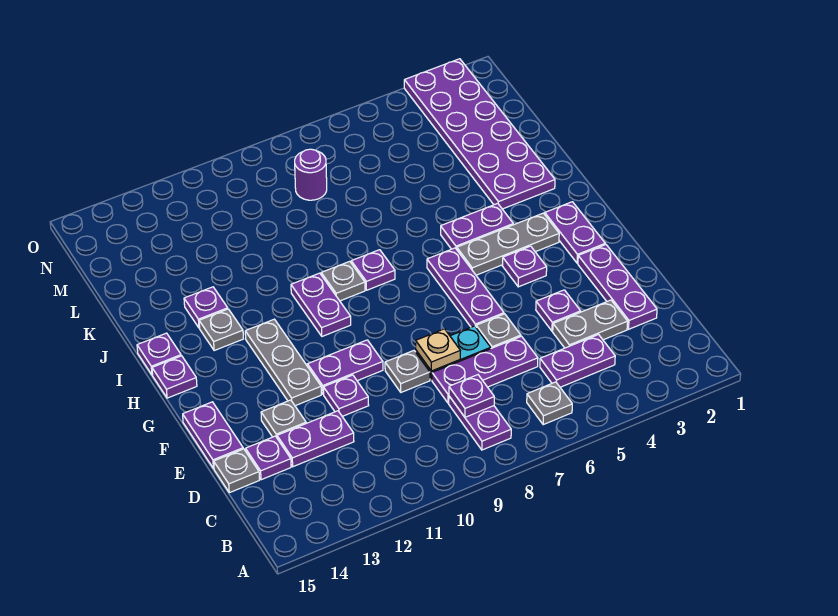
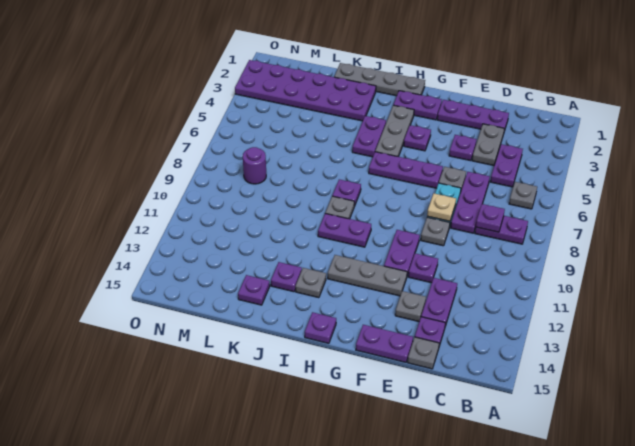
none -> grey 1x4 plate [334,63,425,96]
purple 1x1 plate [137,333,181,375] -> purple 1x1 plate moved to [238,275,270,305]

